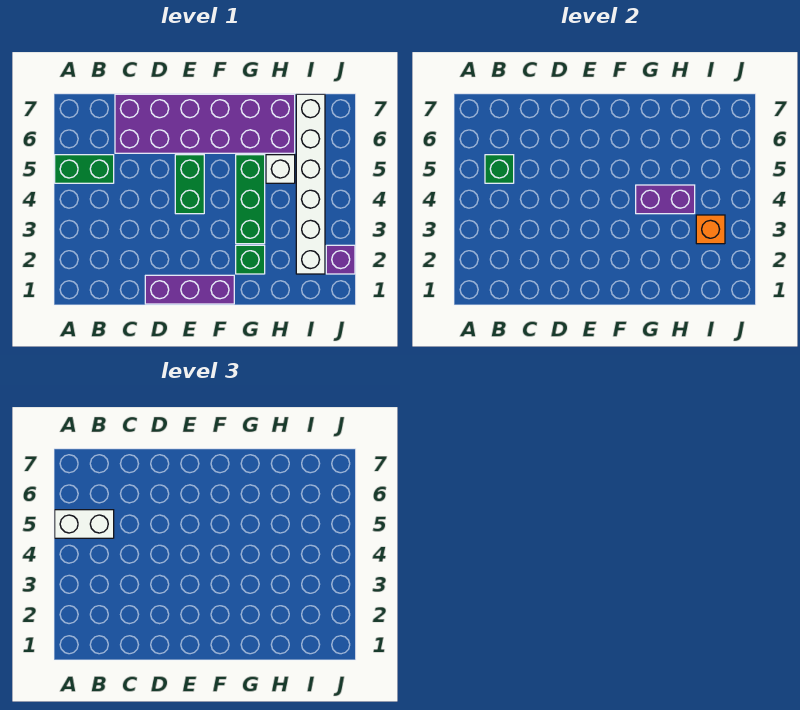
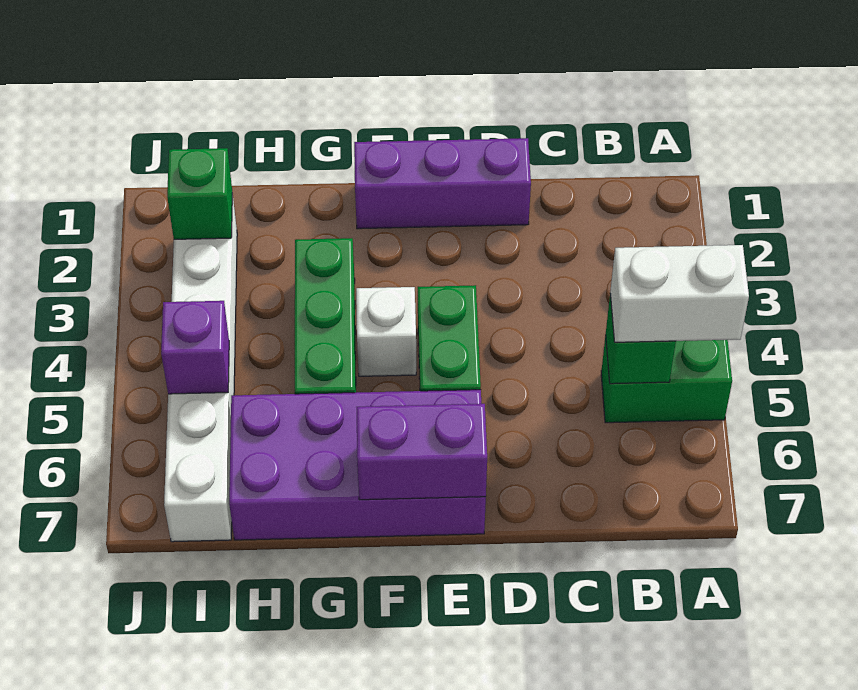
purple 2x6 brick [115,94,295,153] -> purple 2x4 brick [229,390,486,540]
green 1x1 brick [236,245,265,274] -> green 1x1 brick moved to [167,148,232,239]
purple 1x2 brick [636,185,695,214] -> purple 1x2 brick moved to [357,404,487,500]
white 1x1 brick [266,155,295,183] -> white 1x1 brick moved to [356,287,416,376]
orange 1x1 brick [696,215,725,244] -> none
purple 1x1 brick [326,245,355,274] -> purple 1x1 brick moved to [161,301,229,394]

